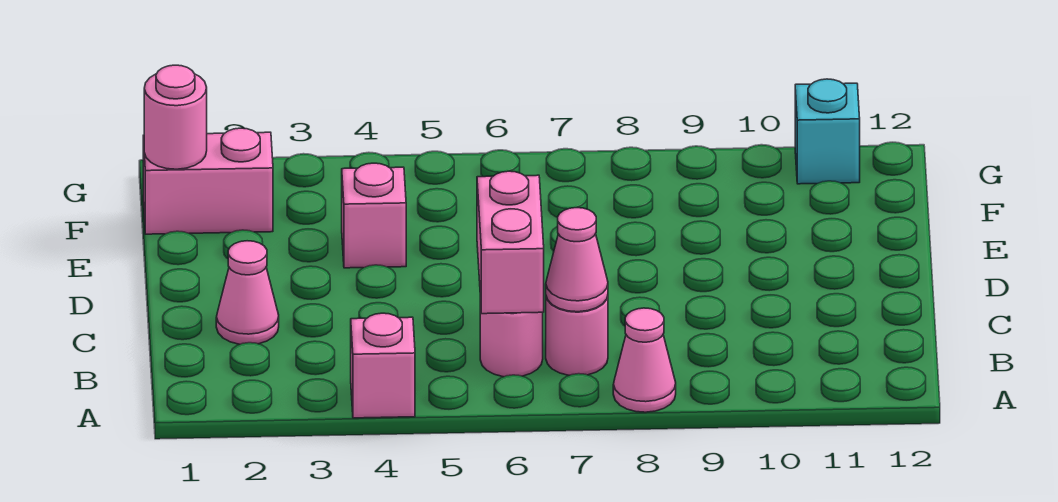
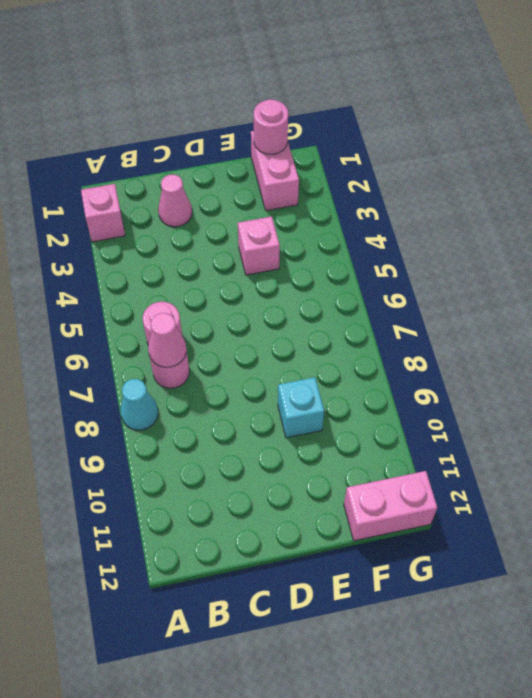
pink 1x1 brick [351,313,415,418] -> pink 1x1 brick moved to [81,184,125,242]
pink 1x1 cone [613,308,676,412] -> cyan 1x1 cone [121,379,158,430]
pink 1x2 brick [477,171,544,314] -> pink 1x2 brick moved to [344,471,437,541]
cyan 1x1 brick [795,79,860,184] -> cyan 1x1 brick moved to [278,377,324,438]

